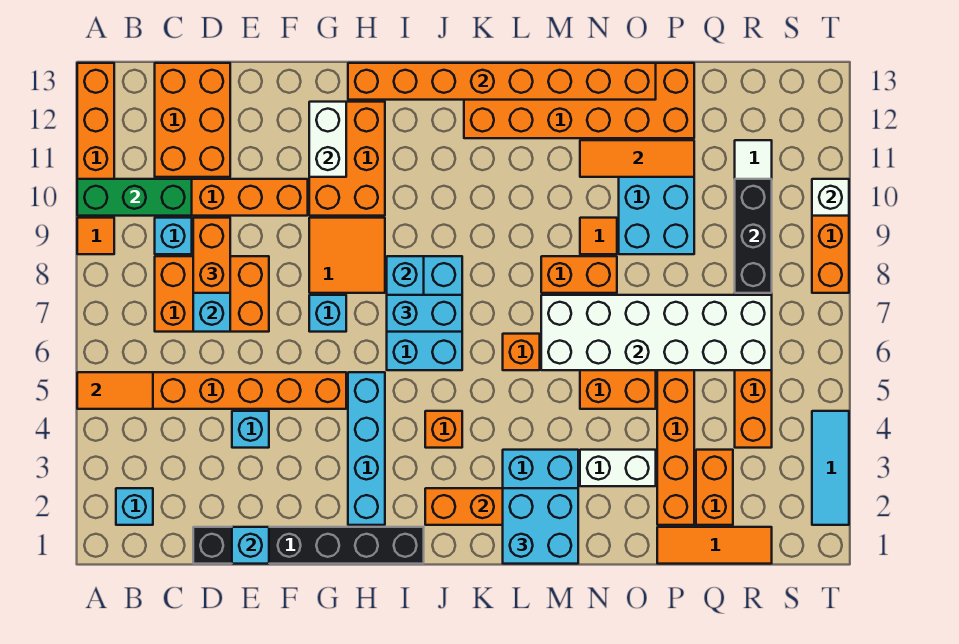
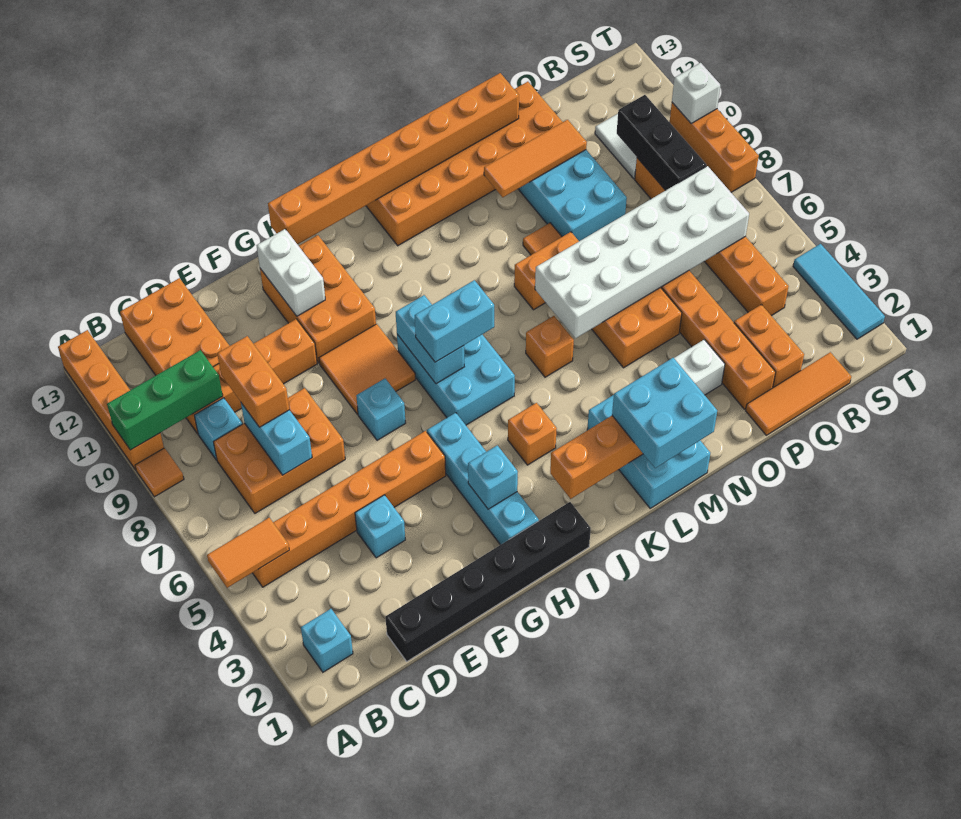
cyan 1x1 brick [232,527,269,564] -> cyan 1x1 brick moved to [468,445,518,509]

